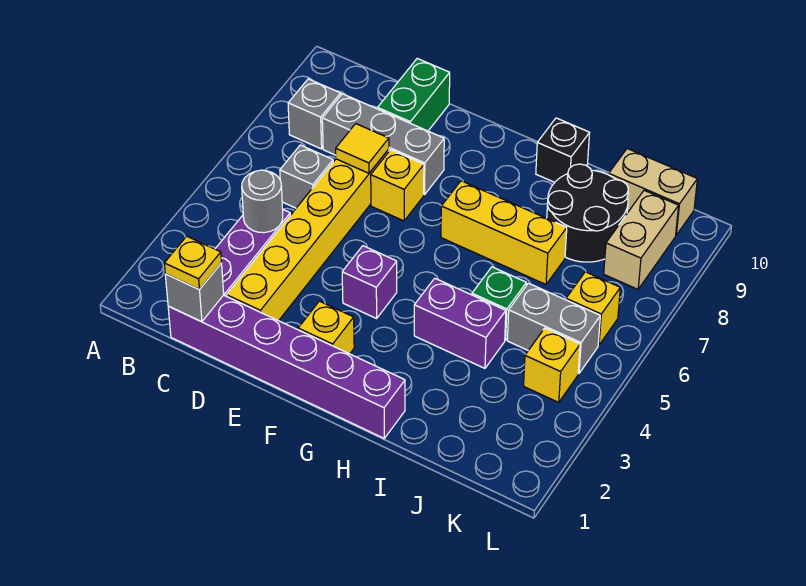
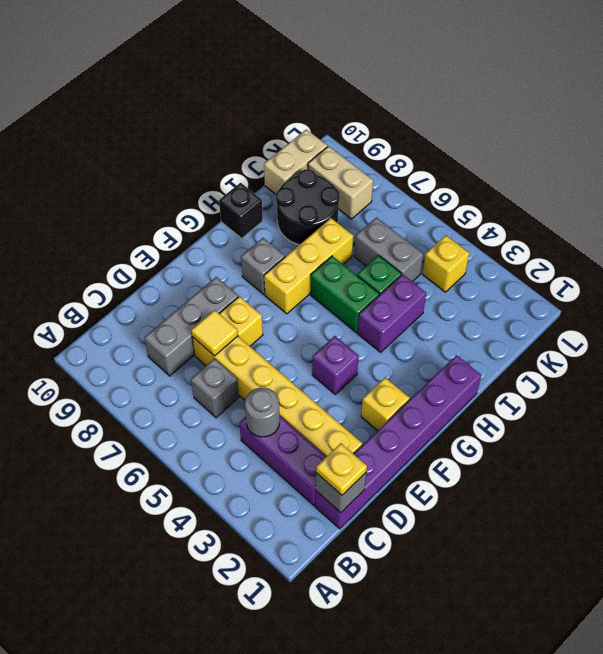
grey 1x1 brick [288,79,341,149] -> grey 1x1 brick moved to [241,238,285,295]
green 1x2 brick [378,59,450,131] -> green 1x2 brick moved to [310,256,379,333]
grey 1x2 brick [507,283,600,374] -> grey 1x2 brick turned to [354,217,423,282]
yellow 1x1 brick [566,272,620,345] -> none

